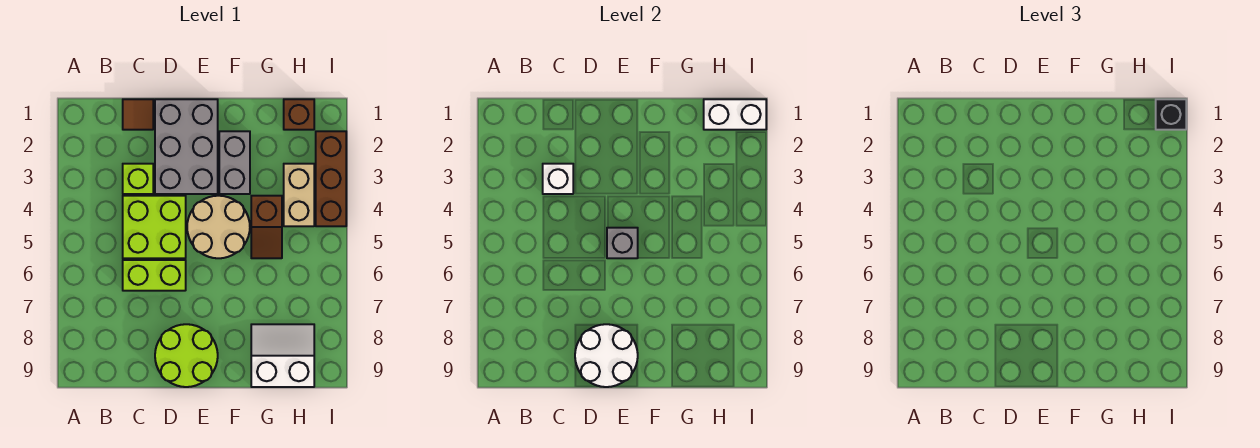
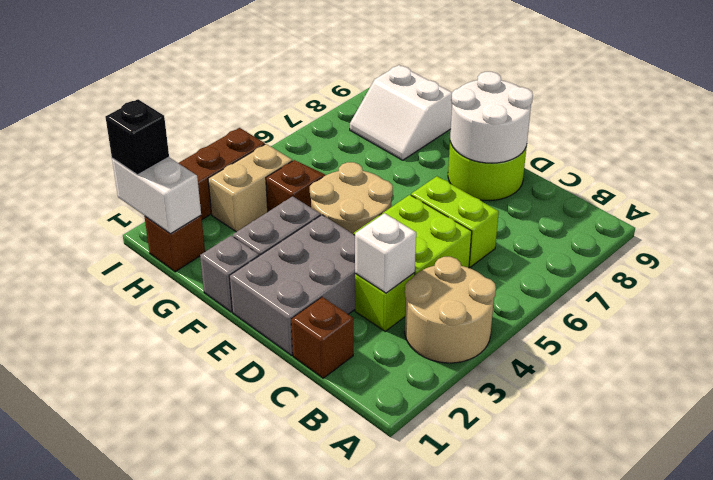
none -> tan 2x2 round brick [405,257,496,363]
brown 1x1 tile [123,99,153,130] -> brown 1x1 brick [291,297,353,378]
grey 1x1 brick [607,228,638,258] -> grey 1x1 brick moved to [200,236,259,312]

